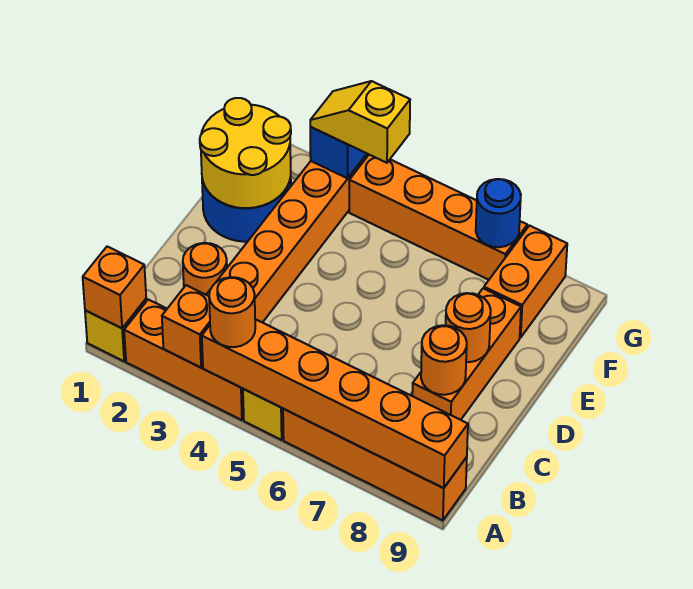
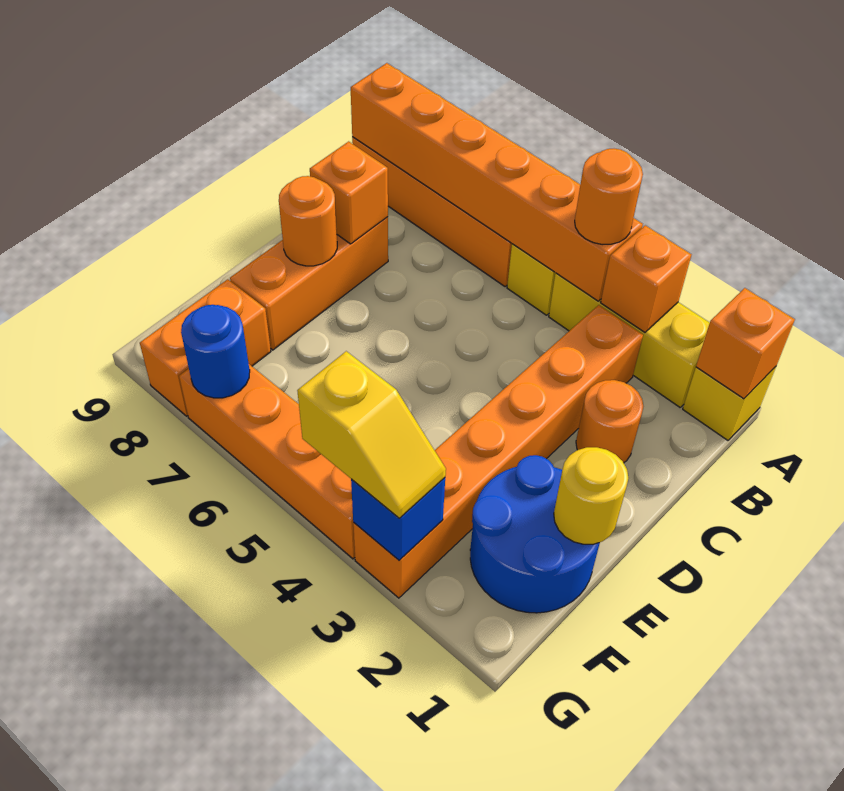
orange 1x3 brick [124,300,244,420] -> yellow 1x3 brick [549,273,710,407]
orange 1x1 round brick [421,325,467,395] -> orange 1x1 brick [310,141,388,244]
yellow 2x2 round brick [200,98,291,208] -> yellow 1x1 round brick [554,447,628,544]

